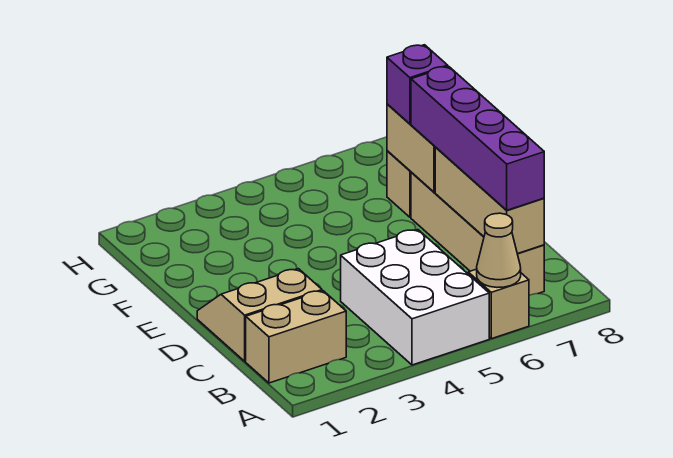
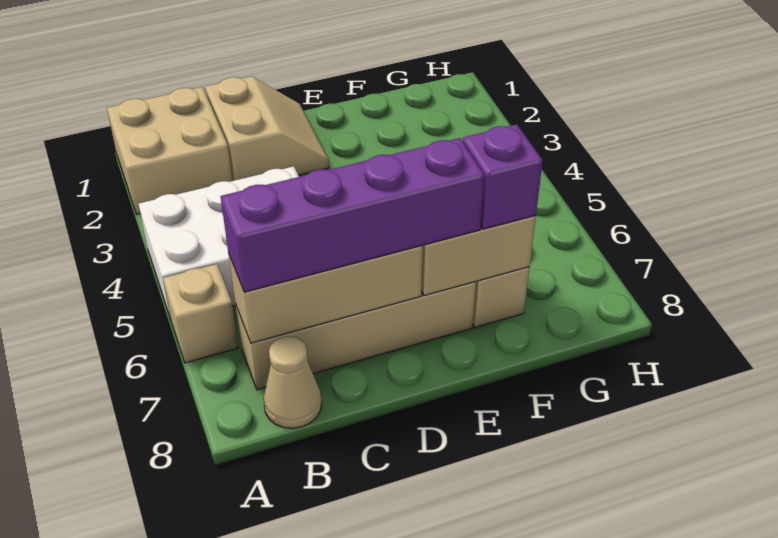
tan 1x1 cone [477,213,521,287] -> tan 1x1 cone moved to [264,337,322,428]
tan 1x2 brick [246,291,346,383] -> tan 2x2 brick [107,87,232,214]

